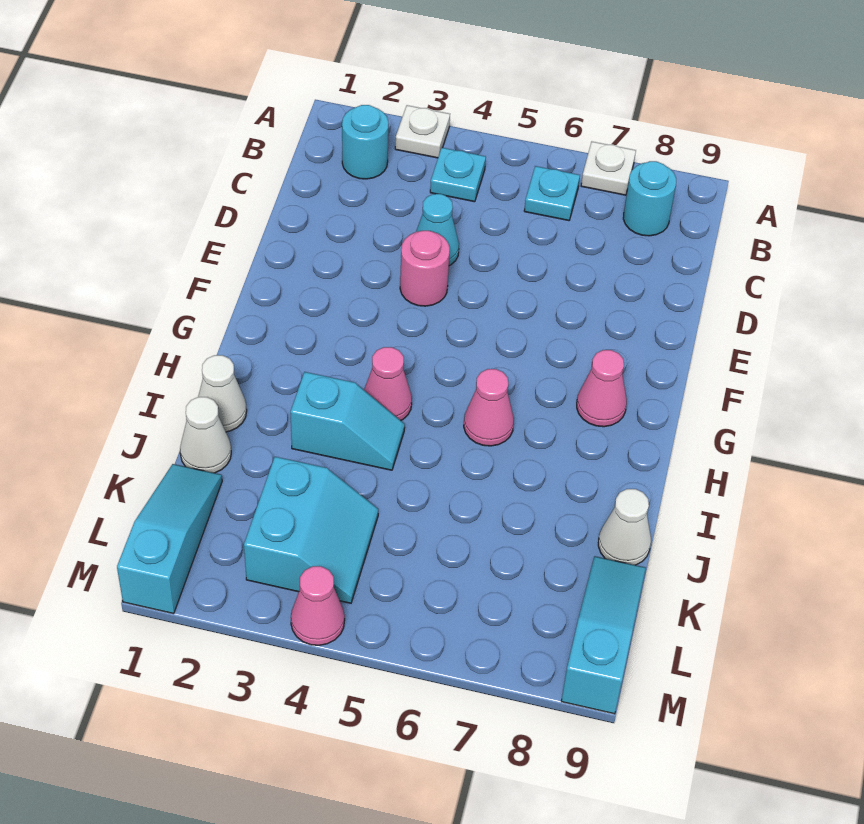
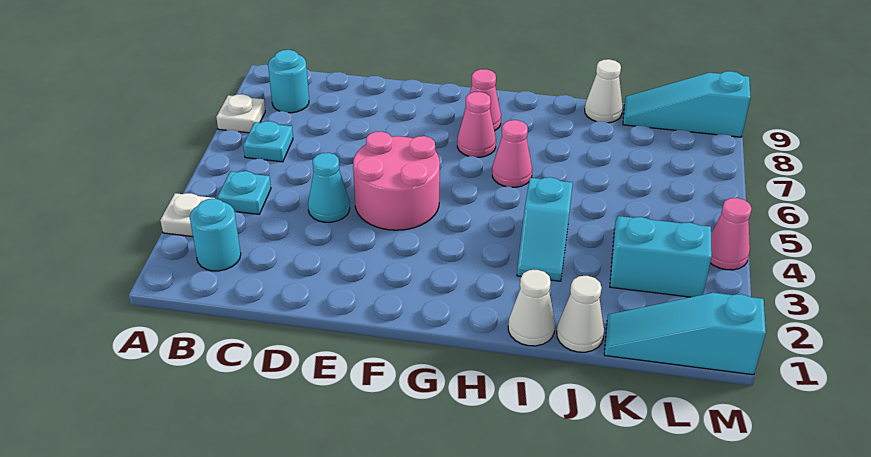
pink 1x1 round brick [400,231,450,306] -> pink 2x2 round brick [353,131,440,230]
pink 1x1 cone [364,347,412,420] -> pink 1x1 cone moved to [457,92,496,157]
cyan 1x2 slope [290,372,405,470] -> cyan 1x2 slope turned to [517,177,573,281]

